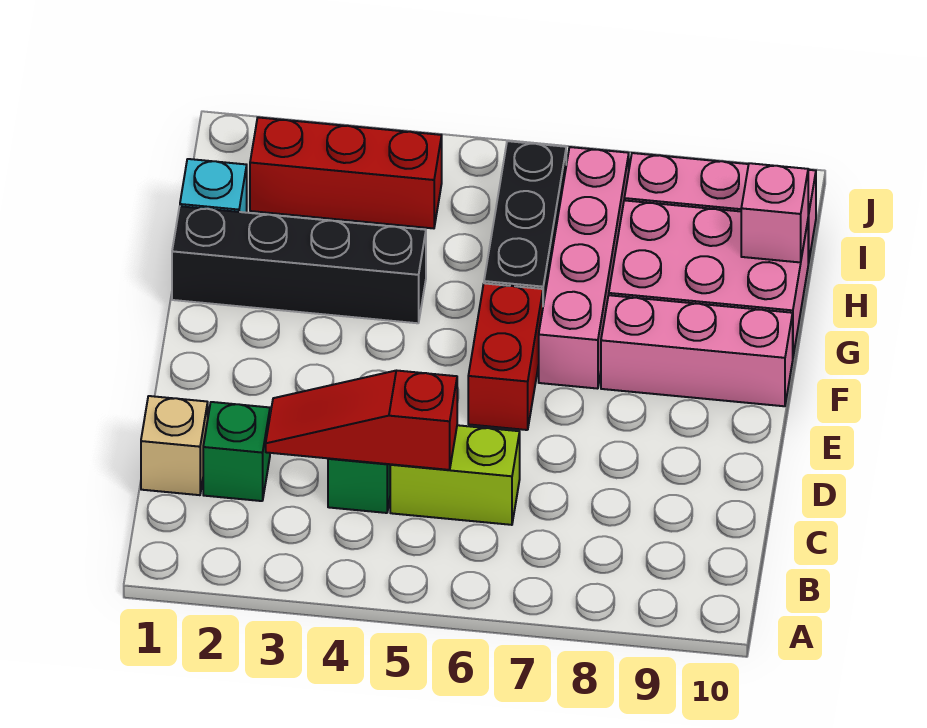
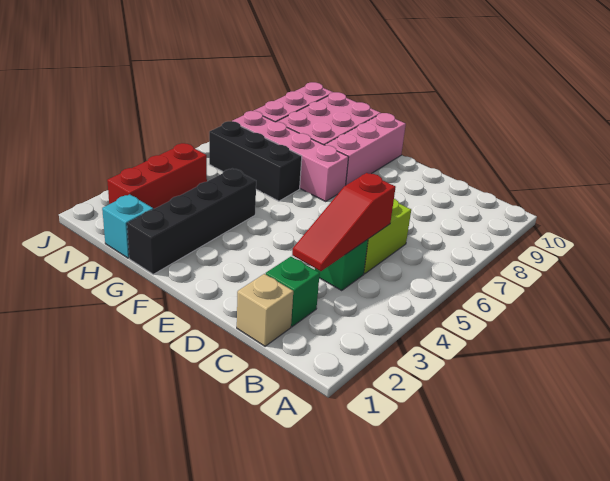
red 1x2 brick [468,283,543,430] -> none
pink 1x1 brick [741,163,808,262] -> none

